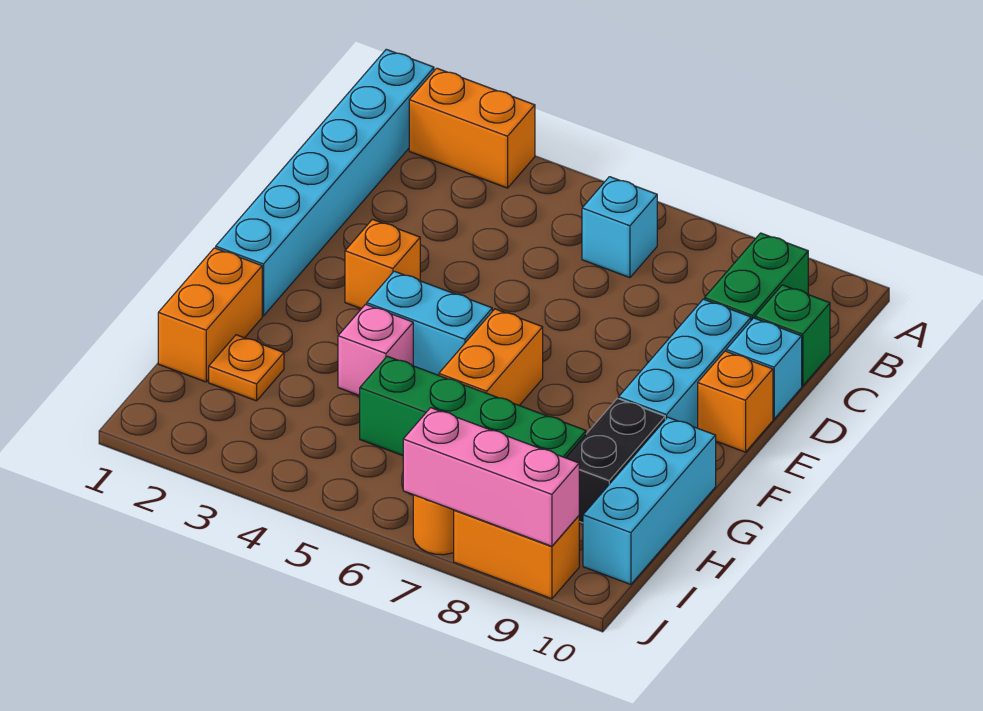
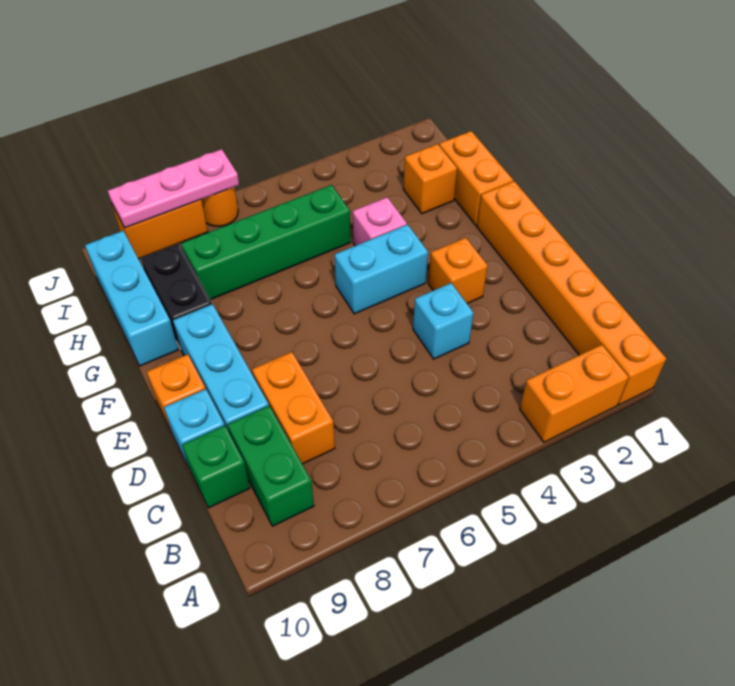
cyan 1x6 brick [216,49,434,316] -> orange 1x6 brick [477,181,666,405]
cyan 1x1 brick [582,177,657,278] -> cyan 1x1 brick moved to [413,283,473,359]
orange 1x2 brick [439,309,543,405] -> orange 1x2 brick moved to [252,352,335,464]
orange 1x1 plate [209,335,284,401] -> orange 1x1 brick [403,144,457,214]
pink 1x3 brick [403,408,579,546] -> pink 1x3 plate [108,149,239,228]

